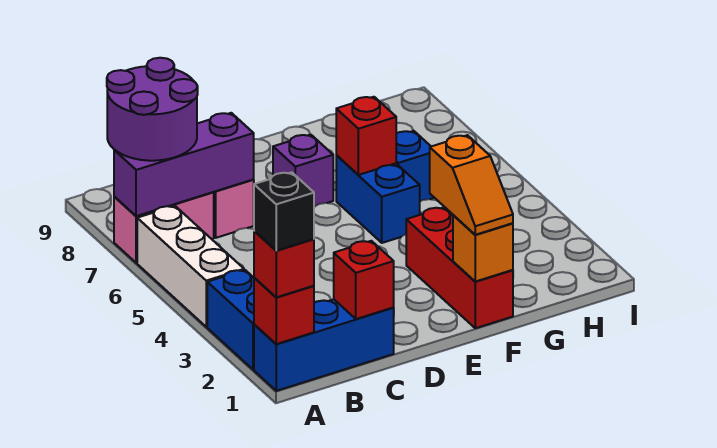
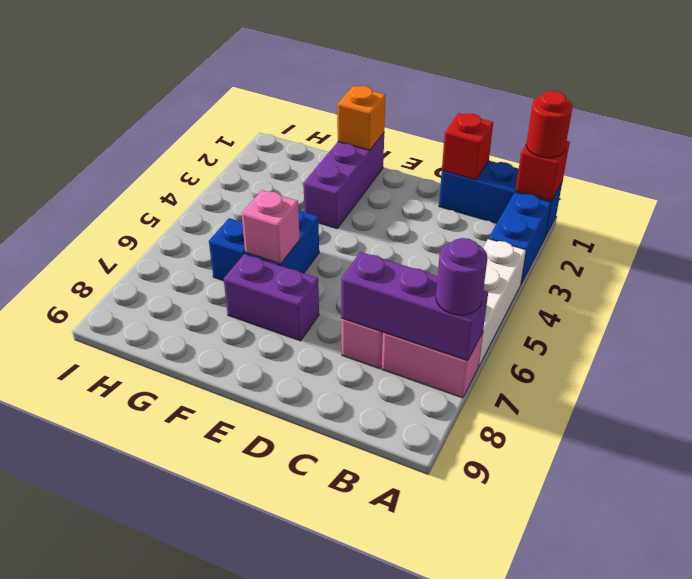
red 1x1 brick [254,231,314,297] -> red 1x1 round brick [526,91,573,158]
black 1x1 brick [254,172,314,251] -> none
purple 2x2 round brick [107,58,198,161] -> purple 1x1 round brick [436,238,487,315]
purple 1x1 brick [273,135,333,207] -> purple 1x2 brick [224,254,319,341]
red 1x3 brick [406,207,513,328] -> purple 1x3 brick [303,133,384,229]
orange 1x2 slope [430,135,513,235] -> none
red 1x1 brick [336,97,396,175] -> pink 1x1 brick [242,190,300,264]

